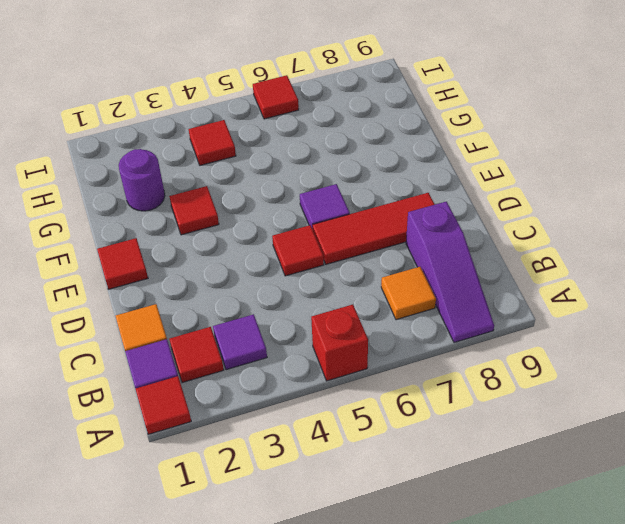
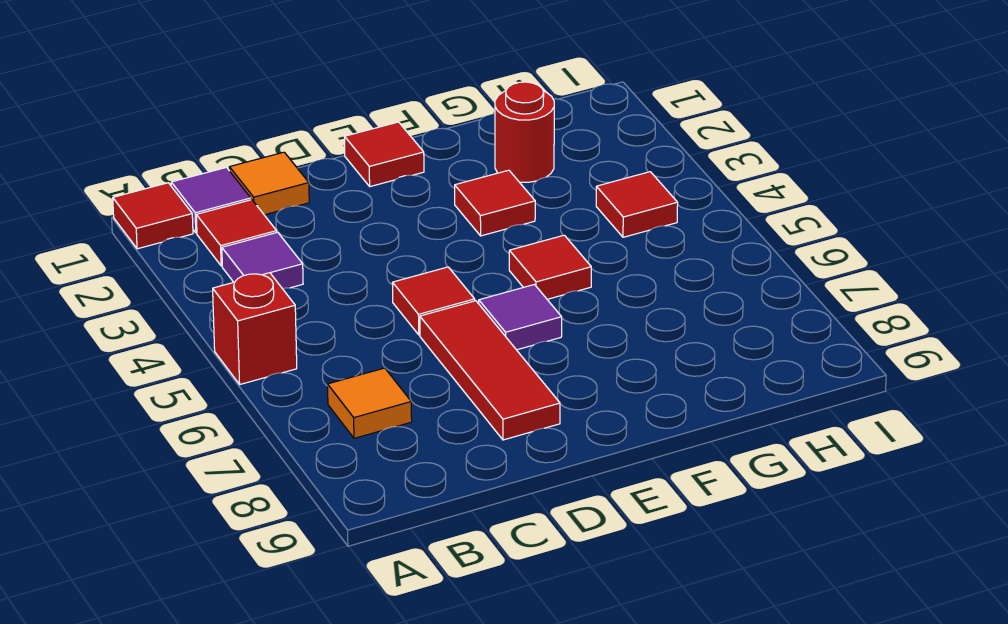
purple 1x3 slope [406,202,494,343] -> none
purple 1x1 round brick [119,149,165,211] -> red 1x1 round brick [495,82,554,182]
red 1x1 tile [253,75,299,119] -> red 1x1 tile moved to [509,235,591,299]

